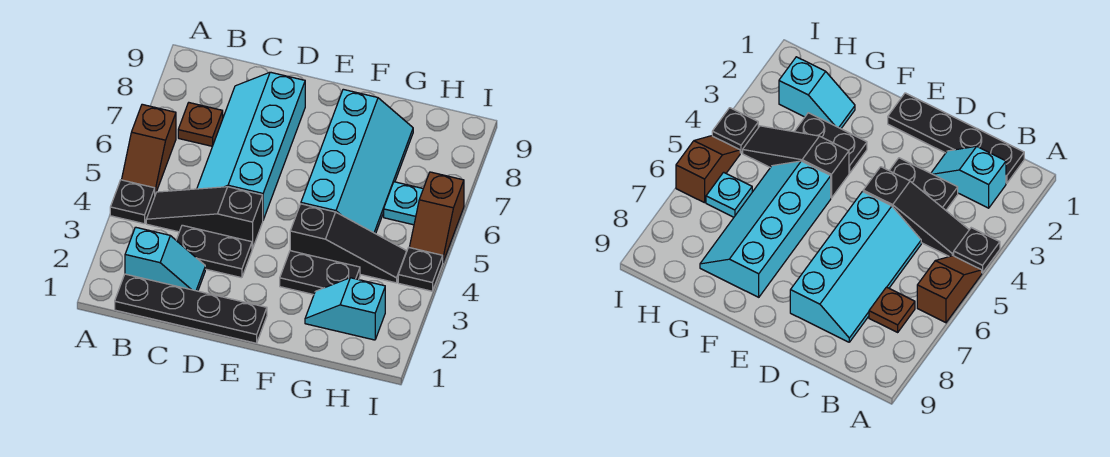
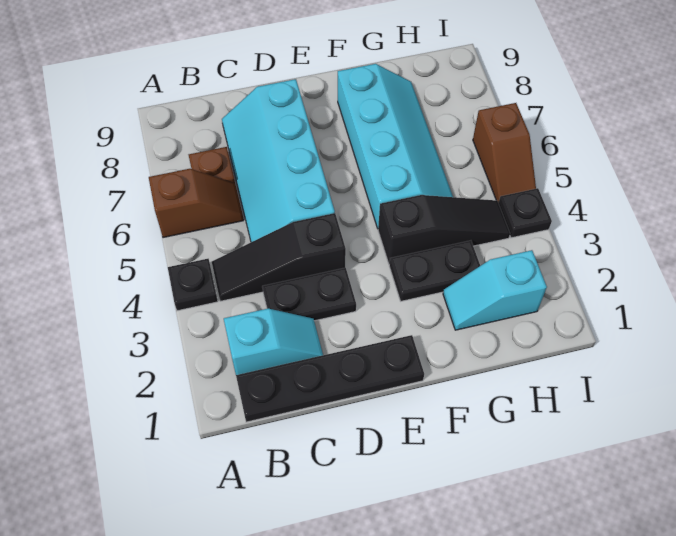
brown 1x2 slope [122,104,176,194] -> brown 1x2 slope turned to [149,169,244,238]
cyan 1x1 plate [384,182,423,225] -> none

